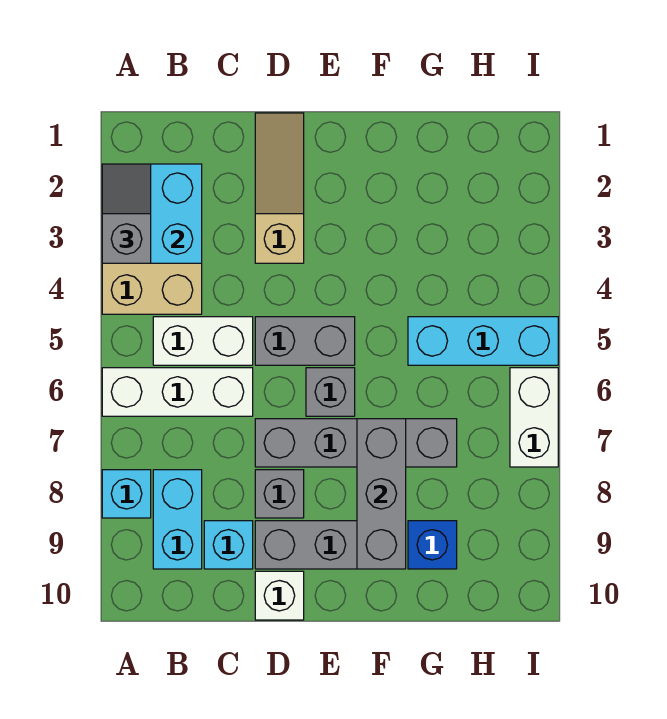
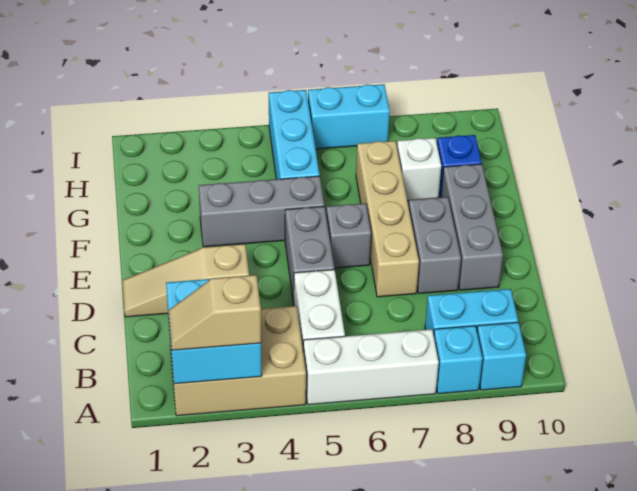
grey 1x2 slope [102,164,151,263] -> tan 1x2 slope [169,275,261,350]
white 1x3 brick [102,368,253,416] -> white 1x3 brick turned to [303,329,439,405]
cyan 1x1 brick [204,521,253,569] -> cyan 1x1 brick moved to [477,322,526,390]
grey 1x4 brick [255,419,457,467] -> tan 1x4 brick [356,141,419,297]
grey 1x1 brick [255,470,304,518] -> grey 1x2 brick [409,197,461,294]
white 1x1 brick [255,571,304,620] -> white 1x1 brick moved to [397,138,441,201]
grey 1x3 brick [357,419,406,569] -> grey 1x3 brick moved to [199,176,324,247]
white 1x2 brick [510,368,558,467] -> cyan 1x2 brick [308,84,390,149]

